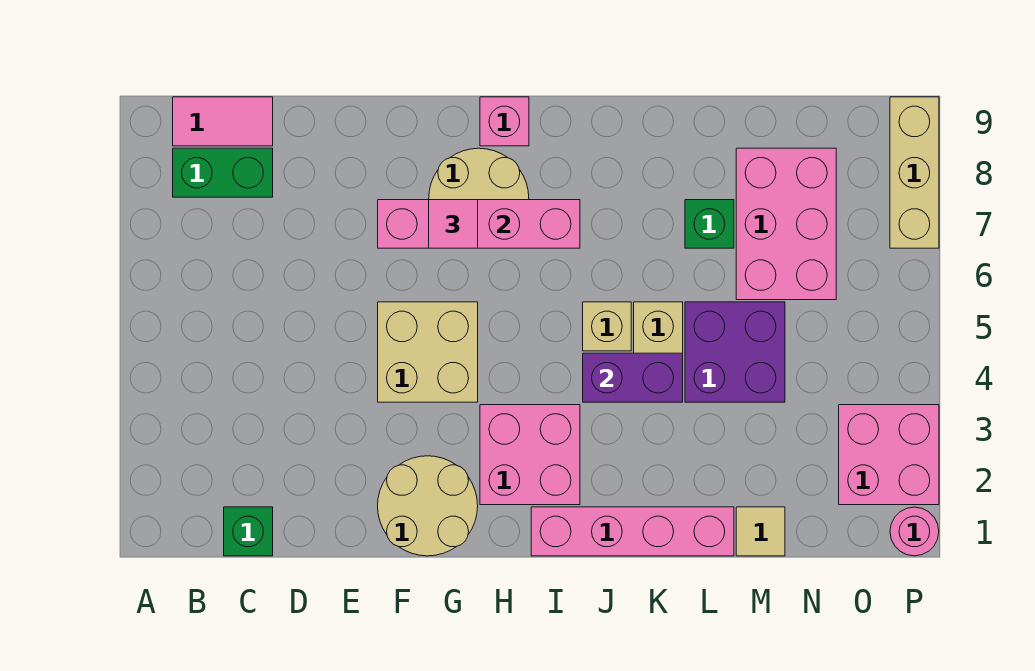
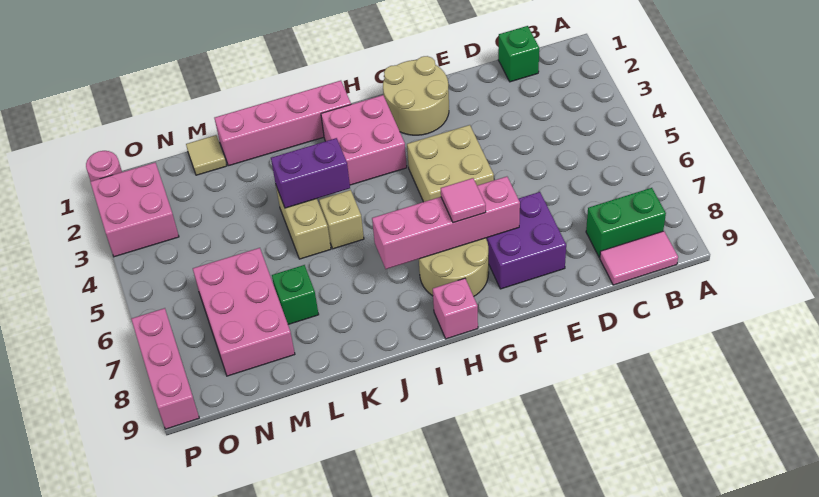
purple 2x2 brick [685,302,785,402] -> purple 2x2 brick moved to [486,192,566,289]
tan 1x3 brick [890,97,939,248] -> pink 1x3 brick [131,308,199,429]

